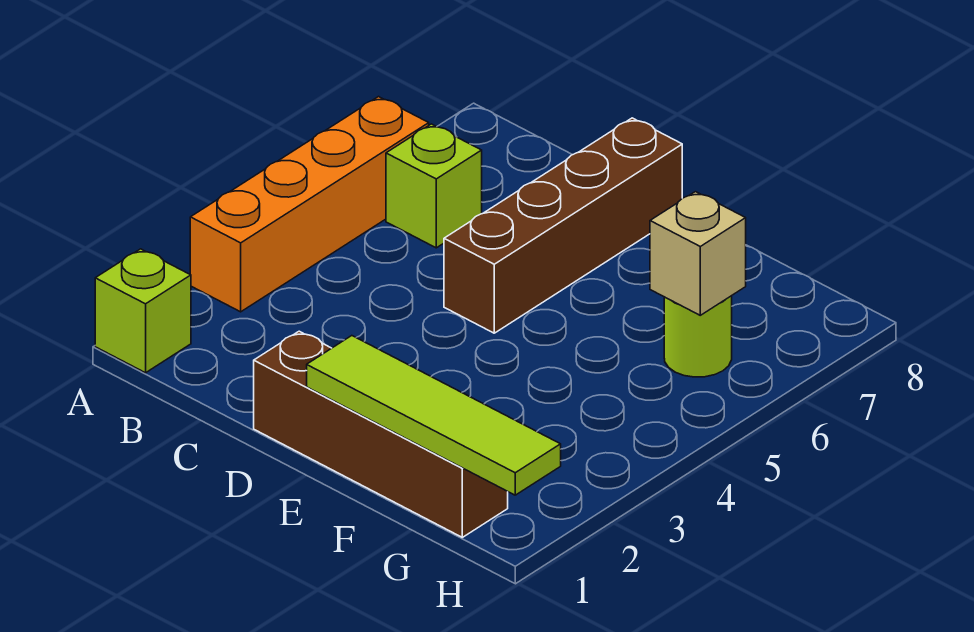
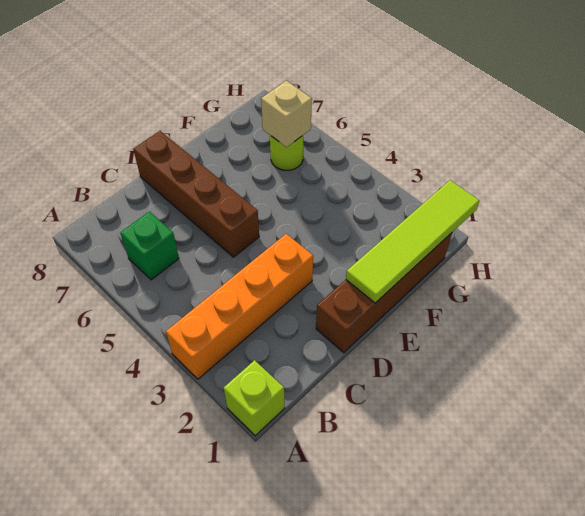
orange 1x4 brick [190,97,429,312] -> orange 1x4 brick turned to [166,234,313,379]
lime 1x1 brick [386,124,482,248] -> green 1x1 brick [120,212,179,280]

